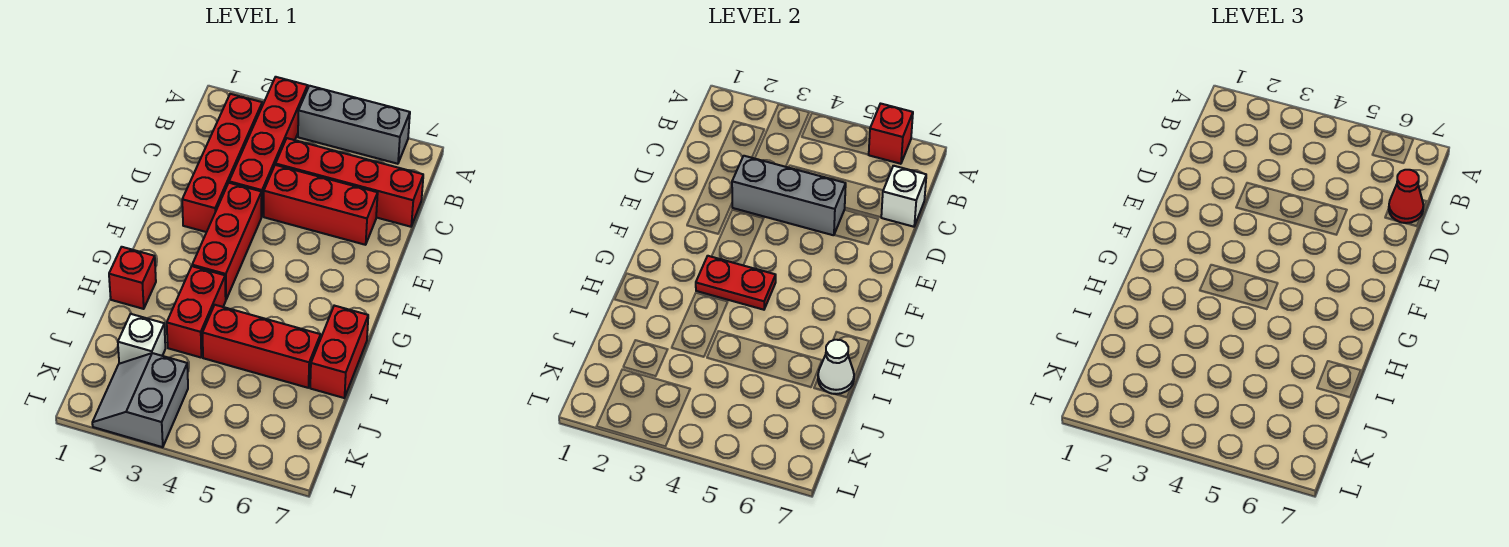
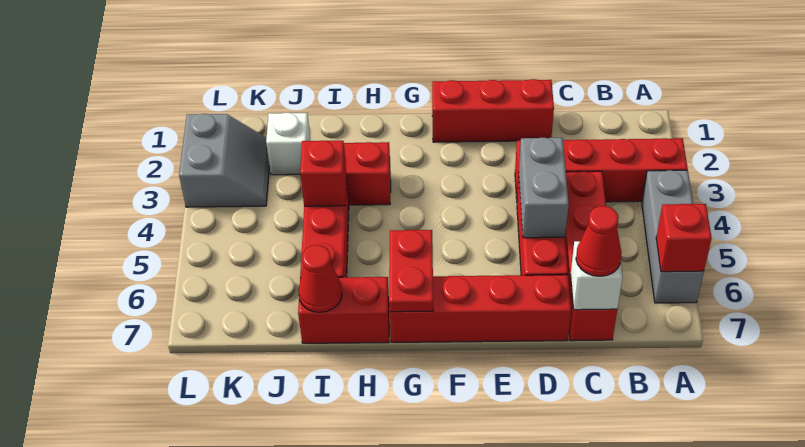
red 1x4 brick [182,94,262,232] -> red 1x4 brick moved to [390,275,571,342]
grey 1x3 brick [732,156,846,235] -> grey 1x2 brick [519,138,569,238]
red 1x3 brick [192,183,262,299] -> red 1x3 brick moved to [432,79,554,142]
red 1x2 plate [696,256,776,310] -> red 1x2 plate moved to [389,230,433,312]
red 1x1 brick [109,247,156,309] -> red 1x1 brick moved to [300,141,346,206]
white 1x1 cone [818,340,854,394] -> red 1x1 cone [298,245,342,312]
grey 2x2 slope [92,353,188,447] -> grey 2x2 slope turned to [179,114,270,207]

